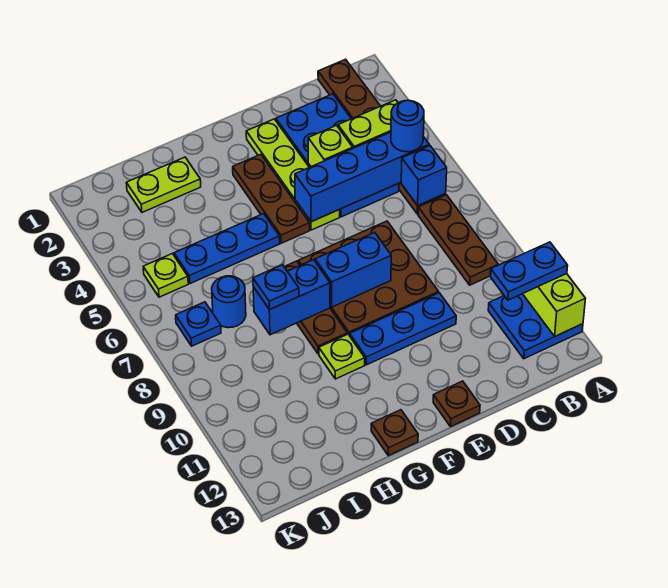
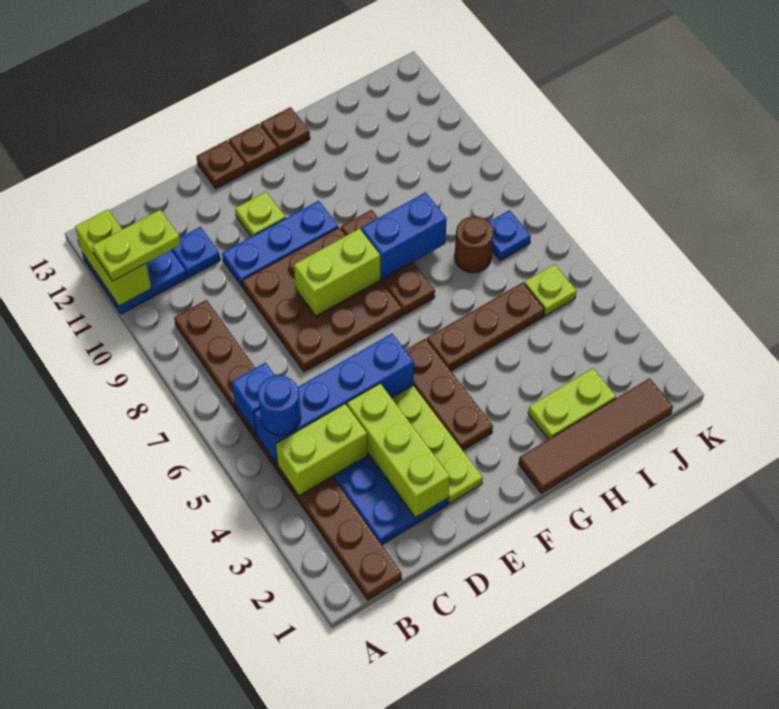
blue 1x2 plate [490,242,568,300] -> lime 1x2 plate [92,210,181,281]
lime 1x1 brick [308,126,353,167] -> lime 1x3 brick [347,383,450,518]
blue 1x2 brick [315,232,391,307] -> lime 1x2 brick [294,229,381,316]
none -> brown 1x1 plate [229,124,278,172]
none -> brown 1x4 tile [519,378,673,493]
blue 1x3 plate [174,214,280,284] -> brown 1x3 plate [427,283,545,371]
lime 1x1 plate [319,334,365,379] -> lime 1x1 plate moved to [235,192,285,237]
blue 1x1 plate [253,265,299,310] -> blue 1x1 plate moved to [171,227,220,277]
blue 1x1 round brick [212,276,246,328] -> brown 1x1 round brick [455,216,494,273]

